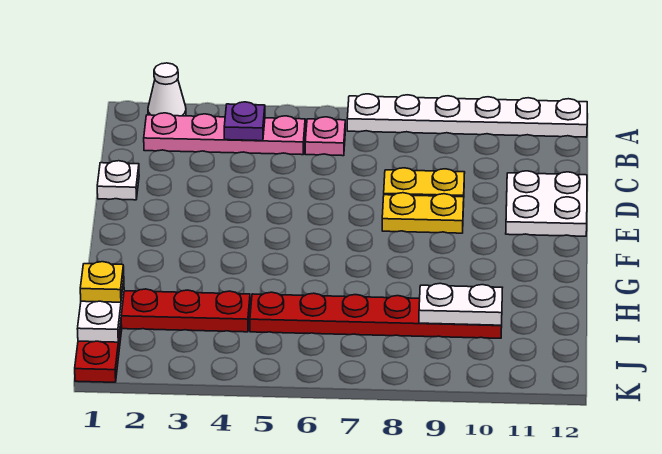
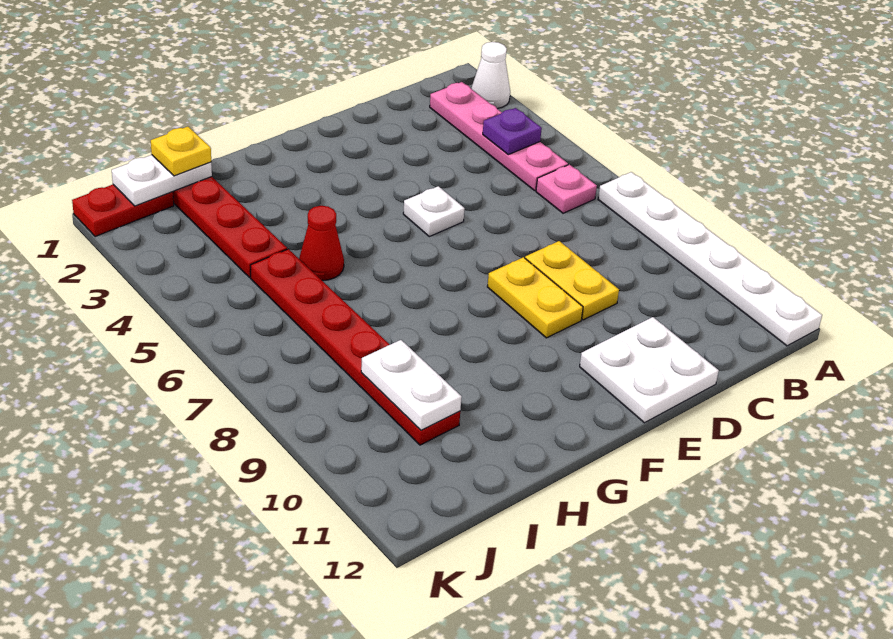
white 1x1 plate [97,161,139,200] -> white 1x1 plate moved to [403,186,465,237]
none -> red 1x1 cone [299,206,344,280]

